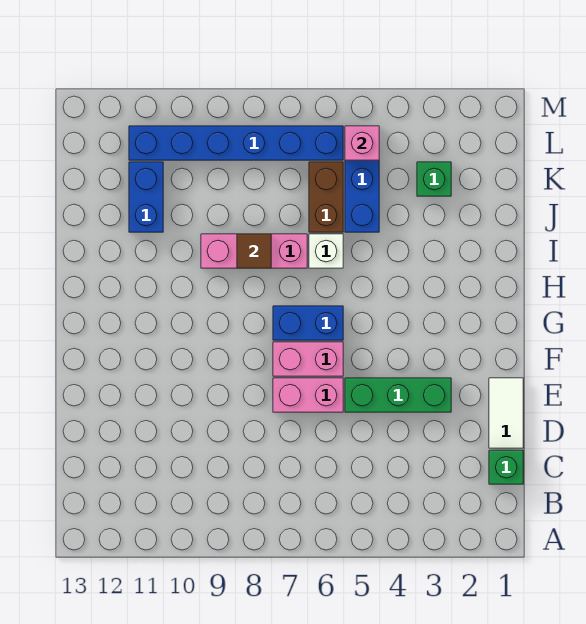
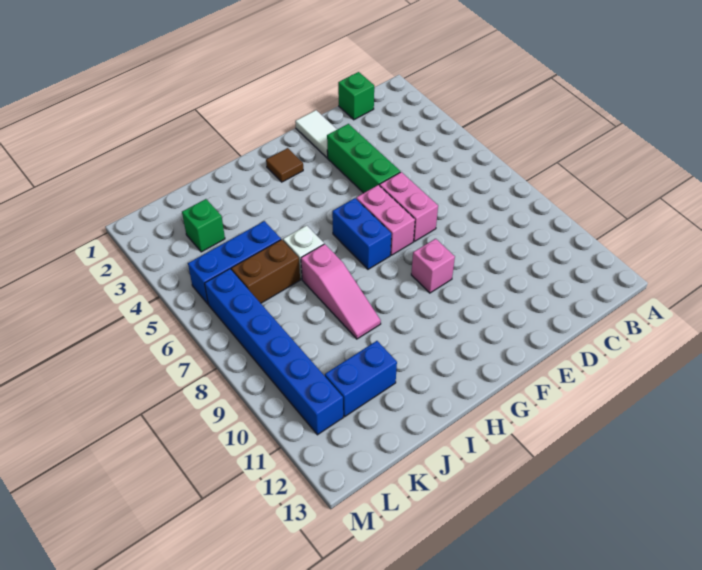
white 1x2 tile [489,378,523,448] -> white 1x2 tile turned to [295,110,337,158]
pink 1x3 brick [201,234,307,268] -> pink 1x3 slope [301,244,381,339]
brown 1x1 tile [237,234,271,268] -> brown 1x1 tile moved to [266,148,303,182]
pink 1x1 brick [345,126,379,160] -> pink 1x1 brick moved to [411,239,455,293]

